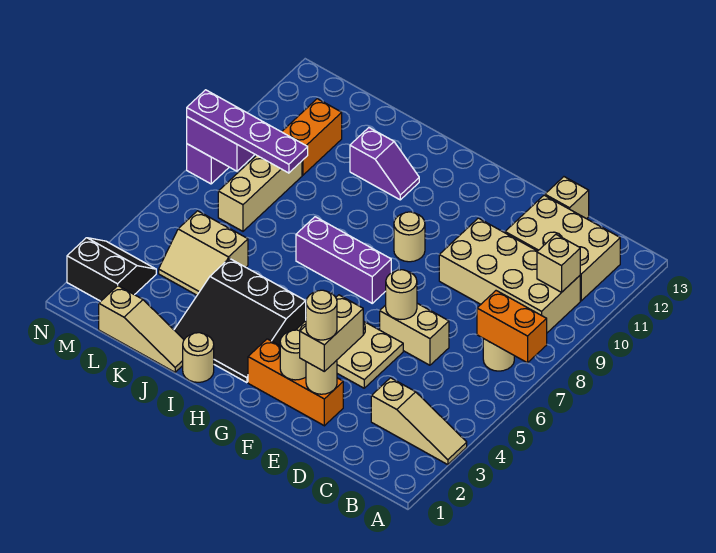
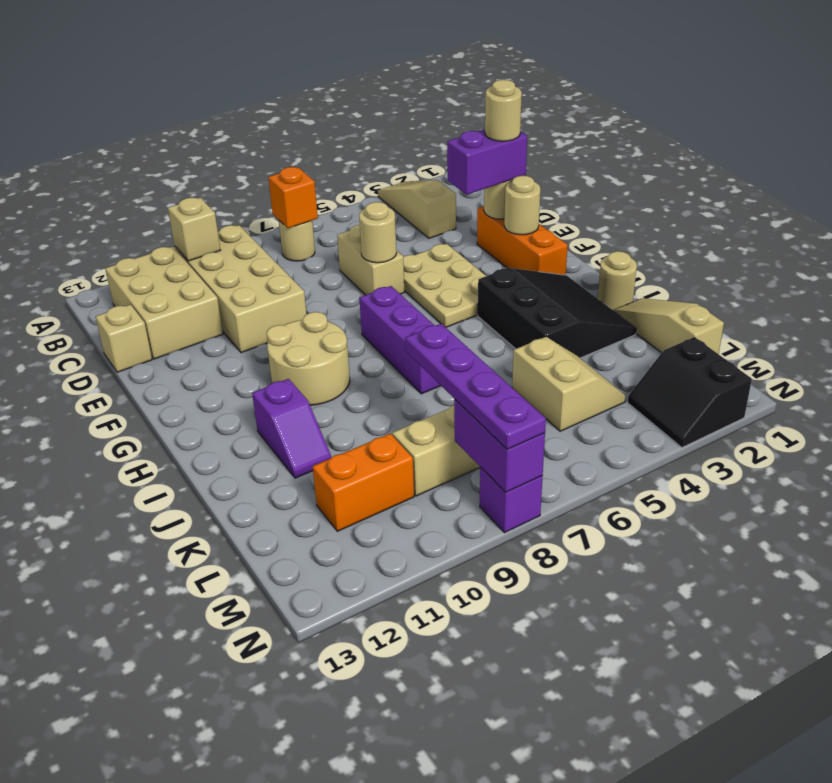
orange 1x2 brick [477,291,547,363] -> orange 1x1 brick [268,167,318,228]
tan 1x2 brick [300,295,363,371] -> purple 1x2 brick [447,129,527,195]
tan 1x1 round brick [394,212,425,262] -> tan 2x2 round brick [267,312,350,405]
purple 1x2 slope [350,128,419,200] -> purple 1x2 slope turned to [252,379,331,478]

